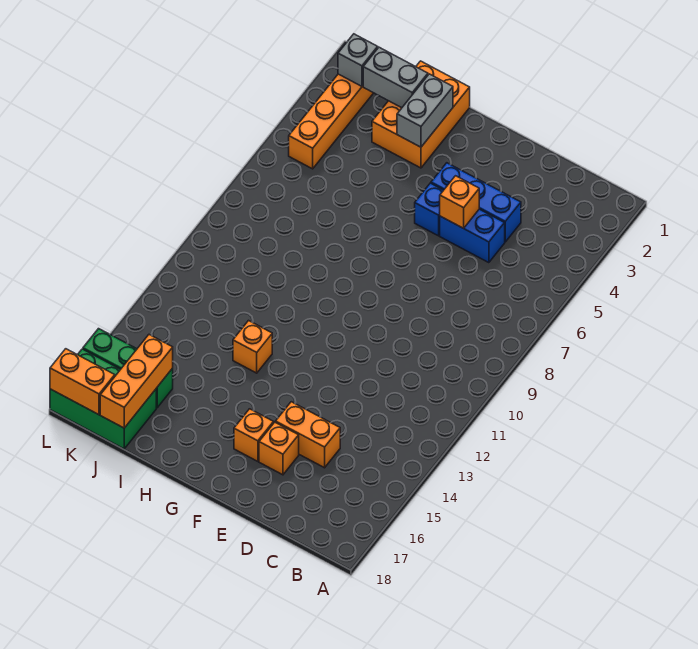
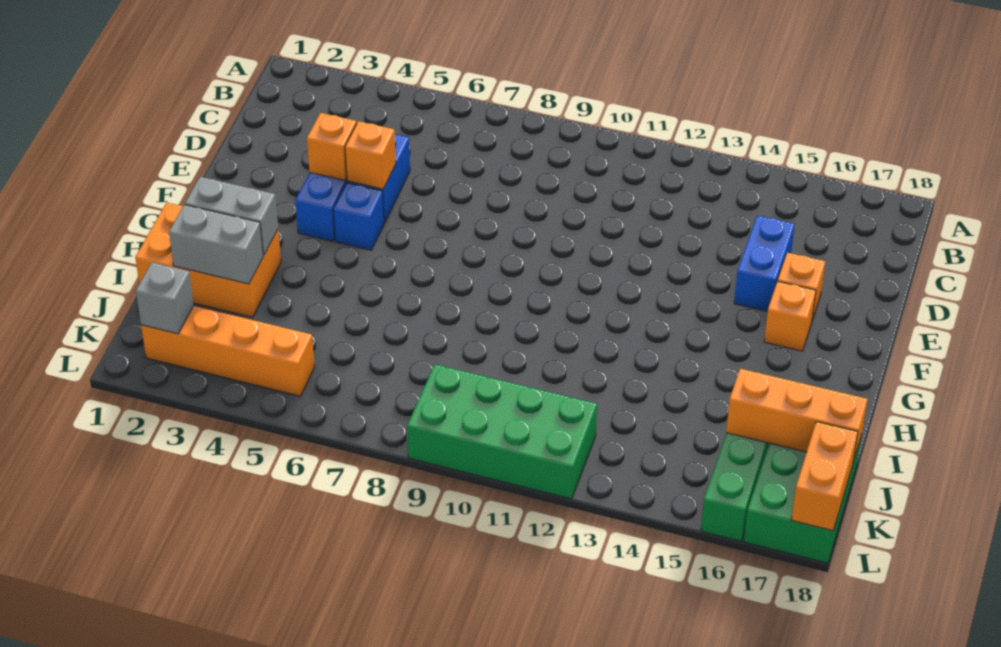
orange 1x2 brick [275,402,340,468] -> blue 1x2 brick [734,215,795,312]
orange 1x1 brick [233,321,272,373] -> orange 1x1 brick moved to [307,113,356,180]
grey 1x2 brick [363,47,428,108] -> grey 1x2 brick turned to [169,205,263,284]
none -> green 2x4 brick [407,364,597,499]

